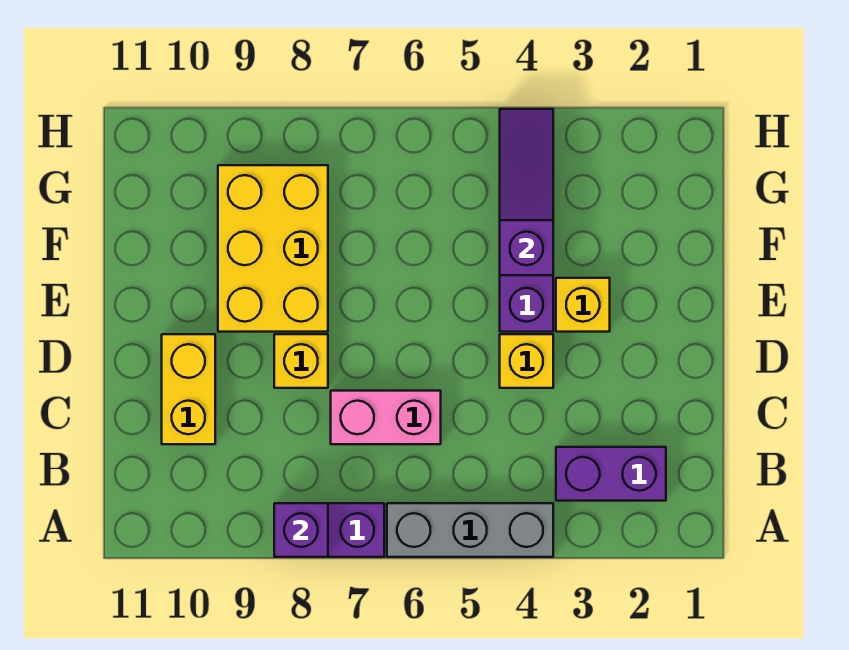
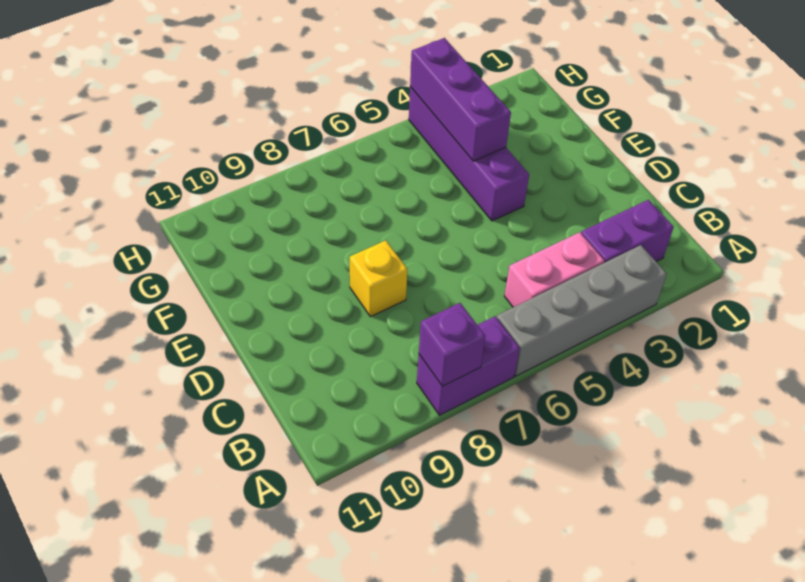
grey 1x3 brick [387,503,553,557] -> grey 1x4 brick [497,245,667,376]
pink 1x2 brick [331,391,441,444] -> pink 1x2 brick moved to [504,232,604,307]
yellow 1x2 brick [162,334,215,444] -> none
yellow 1x1 brick [500,334,553,388] -> none
yellow 1x1 brick [556,278,610,332] -> none
yellow 2x3 brick [218,165,328,332] -> none
purple 1x3 slope [500,109,553,275] -> purple 1x3 brick [410,38,511,161]

